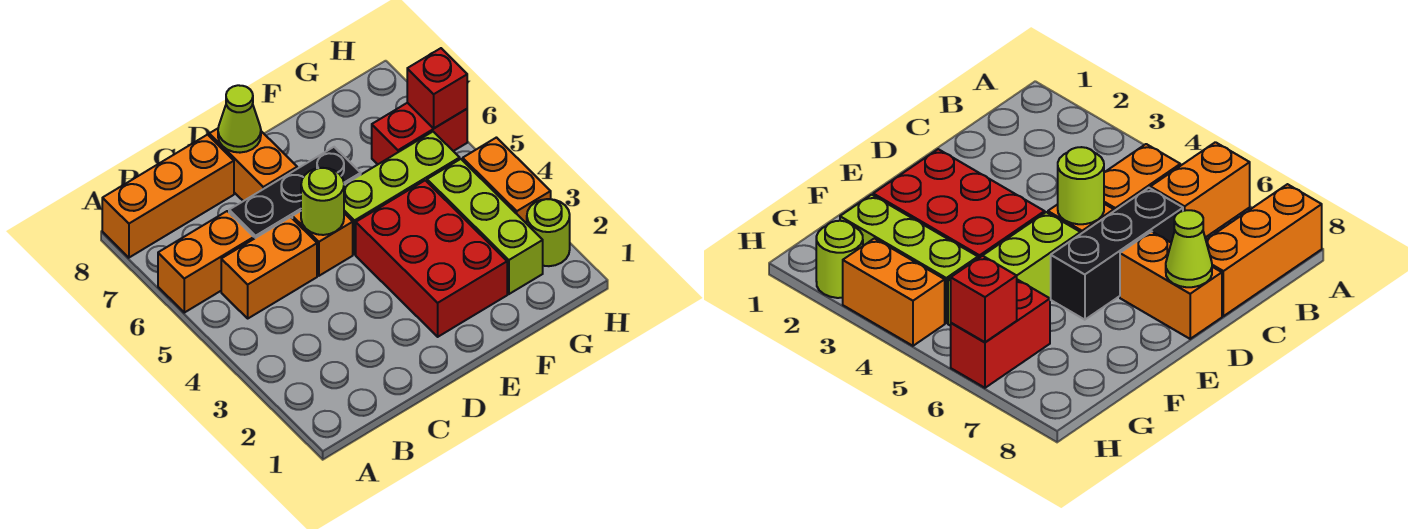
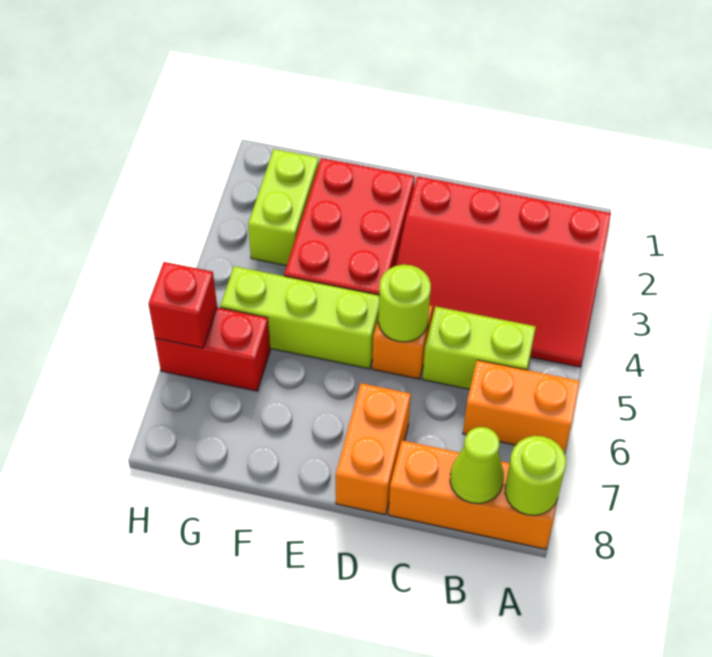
none -> red 3x4 slope [396,176,611,367]
orange 1x2 brick [221,217,317,318] -> lime 1x2 brick [422,306,536,389]
black 1x3 brick [229,147,361,239] -> none
lime 1x1 cone [218,85,261,153] -> lime 1x1 cone moved to [450,427,504,504]
lime 1x3 brick [427,159,543,294] -> lime 1x2 brick [248,149,319,266]
lime 1x1 round brick [527,199,570,266] -> lime 1x1 round brick moved to [505,436,566,515]
orange 1x2 brick [463,138,551,224] -> none

